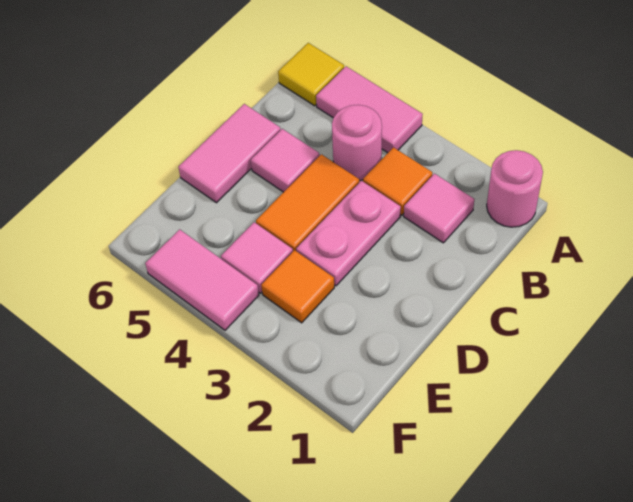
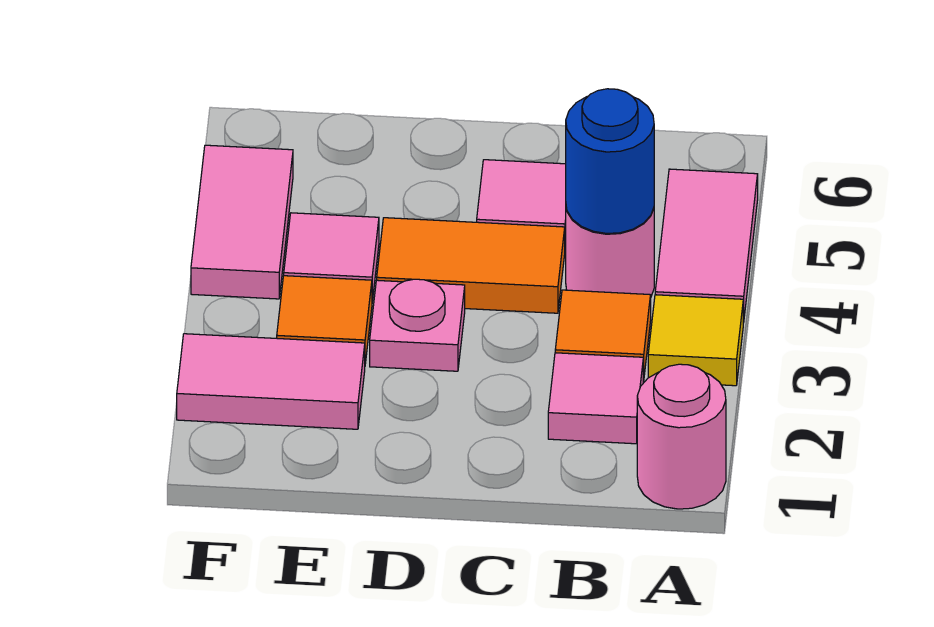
yellow 1x1 tile [278,43,344,106] -> yellow 1x1 tile moved to [648,295,743,386]
none -> blue 1x1 round brick [566,89,654,234]
pink 1x2 plate [296,181,401,286] -> pink 1x1 plate [370,279,465,371]
pink 1x2 tile [178,104,281,203] -> pink 1x2 tile moved to [177,334,365,429]

